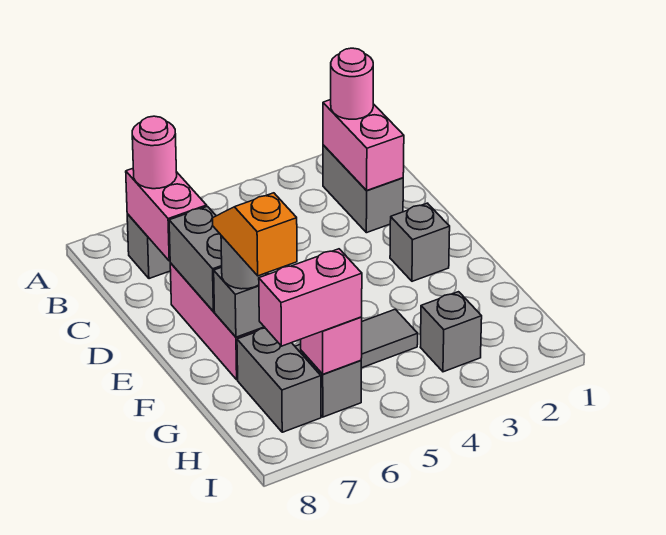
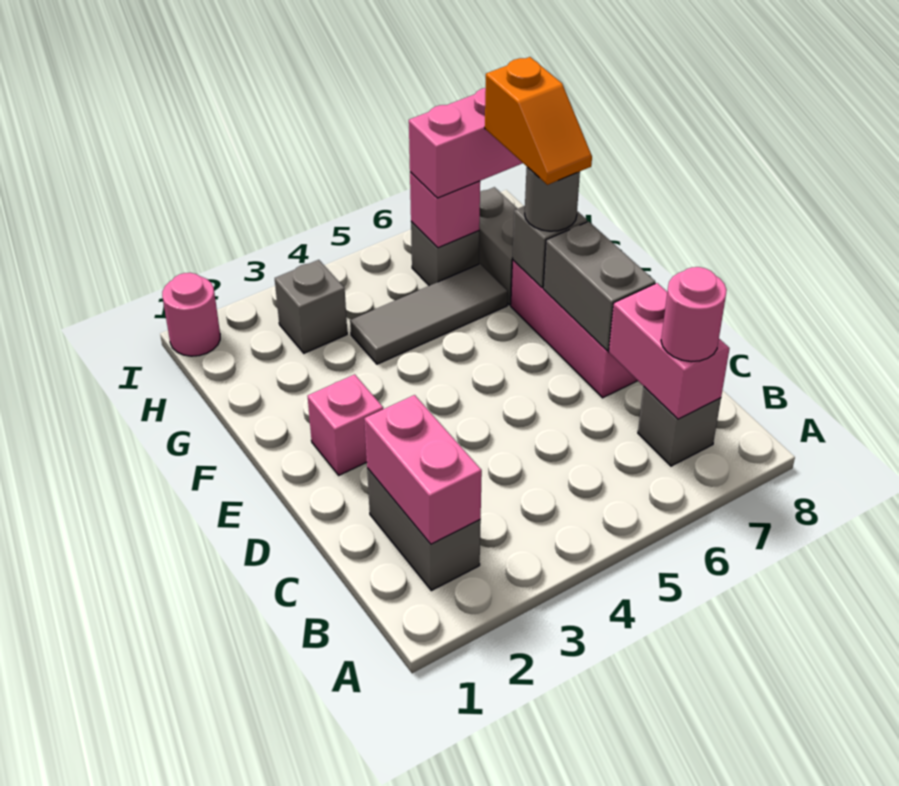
pink 1x1 round brick [331,48,373,119] -> pink 1x1 round brick moved to [162,273,220,356]
grey 1x1 brick [390,203,450,281] -> pink 1x1 brick [308,374,383,475]

